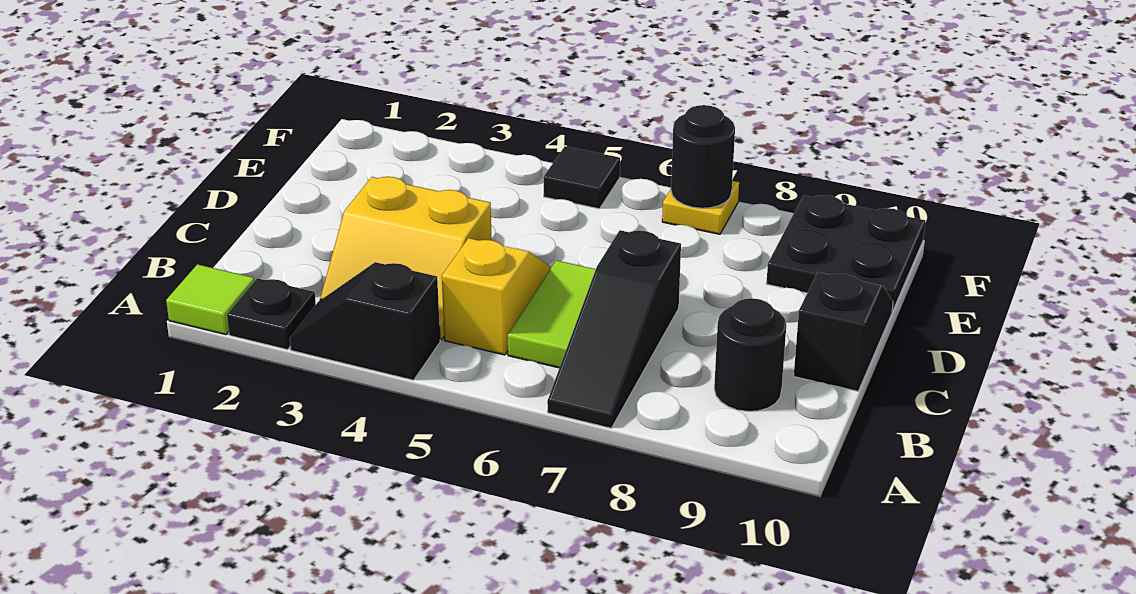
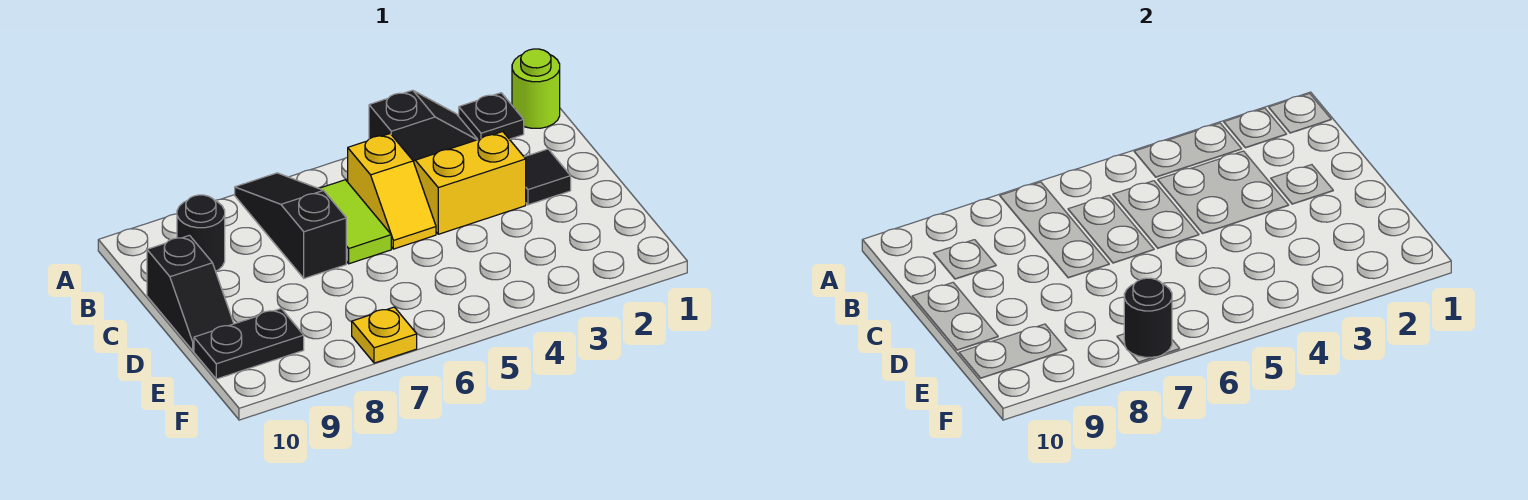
lime 1x1 tile [166,264,254,335] -> lime 1x1 round brick [512,49,560,128]
black 2x2 plate [766,195,925,312] -> black 1x2 plate [194,309,304,379]
black 1x1 tile [544,146,620,209] -> black 1x1 tile moved to [525,149,571,205]

